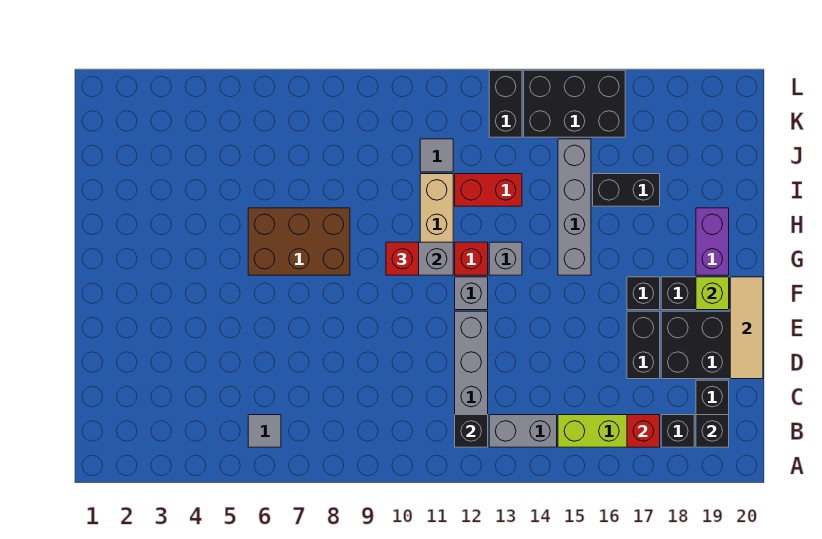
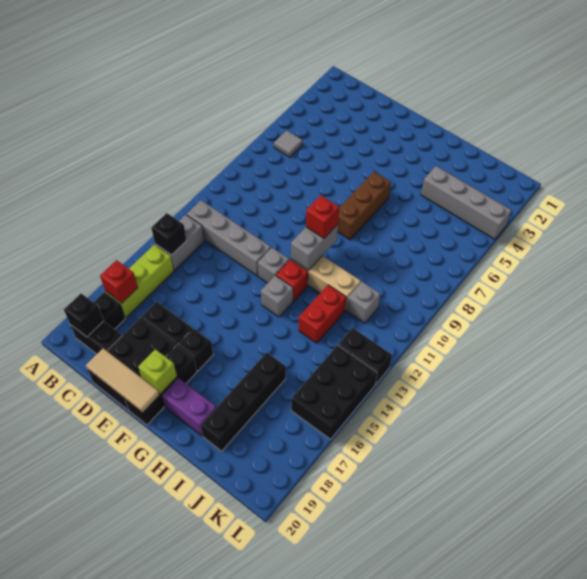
black 1x1 brick [455,415,488,447] -> black 1x1 brick moved to [151,213,187,255]
brown 2x3 brick [248,208,350,275] -> brown 1x3 brick [338,172,391,240]
grey 1x4 brick [558,139,591,275] -> grey 1x4 brick moved to [421,166,511,239]
black 1x2 brick [593,174,660,206] -> black 1x4 brick [201,352,286,451]
grey 1x1 tile [420,139,453,172] -> grey 1x1 brick [347,282,380,323]

